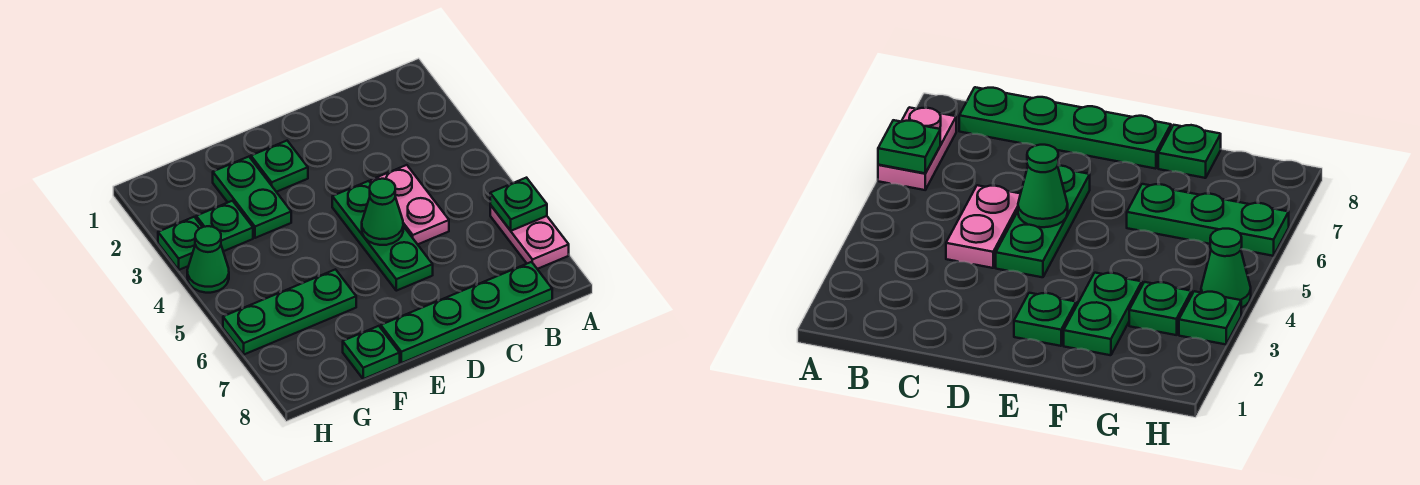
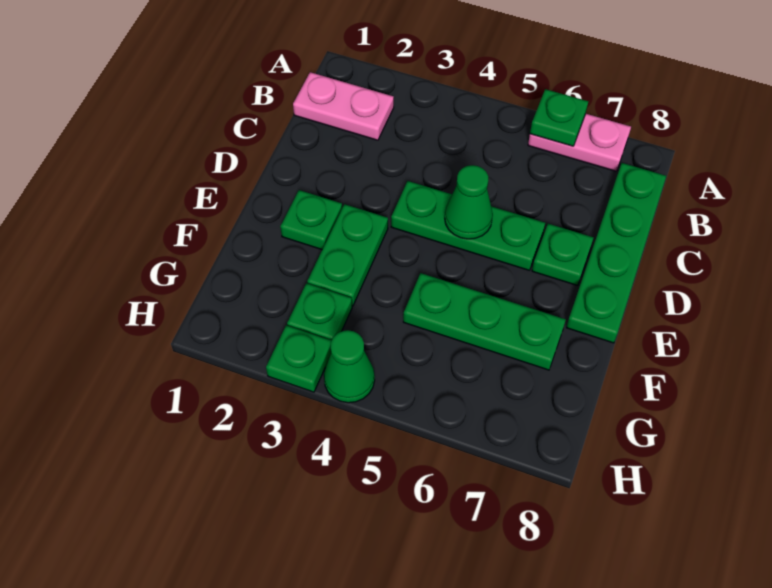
pink 1x2 plate [371,165,449,244] -> pink 1x2 plate moved to [293,72,394,140]
green 1x2 plate [213,157,291,238] -> green 1x2 plate turned to [307,204,388,306]
green 1x3 plate [223,269,356,354] -> green 1x3 plate turned to [403,273,566,370]
green 1x1 plate [343,326,400,379] -> green 1x1 plate moved to [532,224,593,286]

